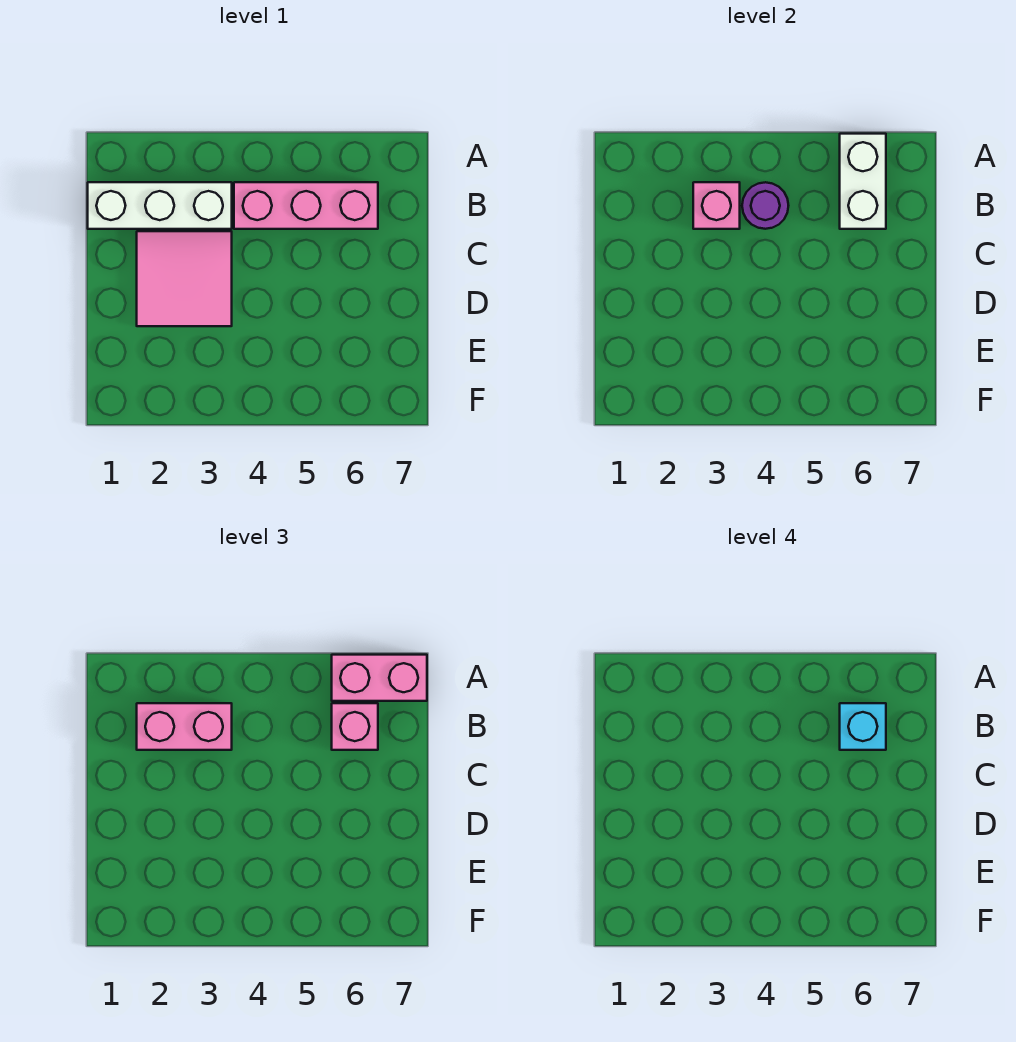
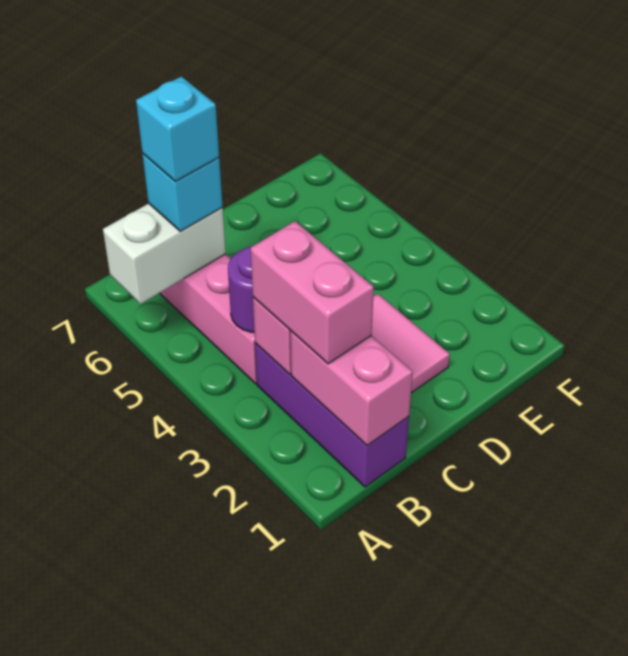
pink 1x2 brick [332,655,427,701] -> pink 1x2 brick moved to [291,331,413,445]
white 1x3 brick [88,182,232,229] -> purple 1x3 brick [255,343,409,487]
pink 1x1 brick [332,703,378,750] -> cyan 1x1 brick [143,154,223,231]

